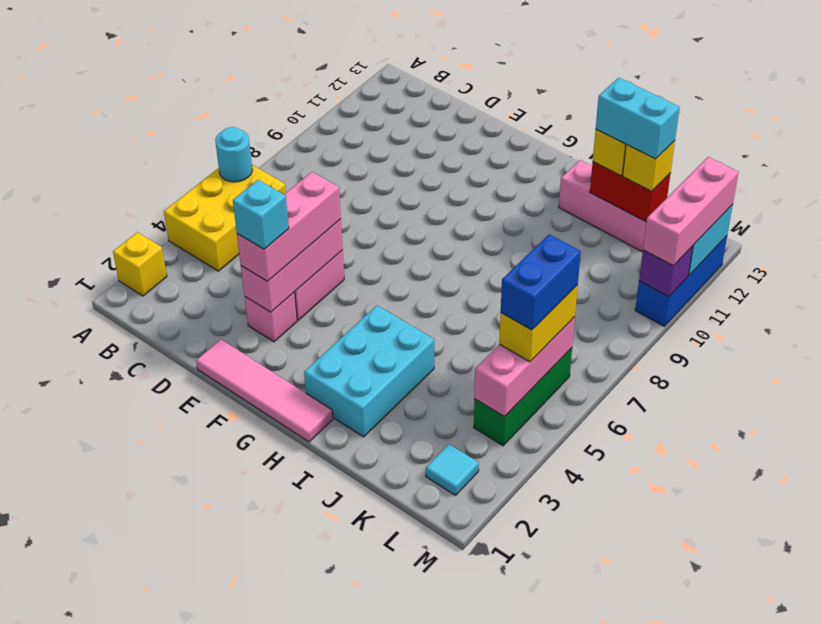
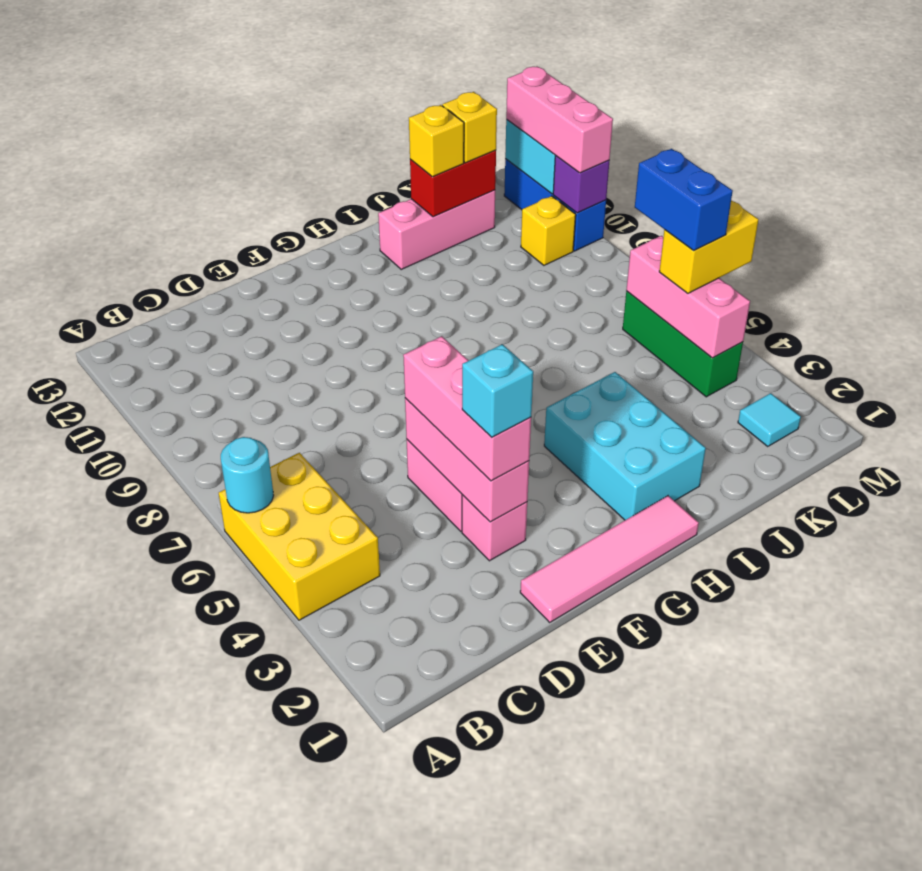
yellow 1x1 brick [113,232,167,296] -> yellow 1x1 brick moved to [521,196,576,265]
cyan 1x2 brick [596,78,680,159] -> none
yellow 1x2 brick [499,285,578,362] -> yellow 1x2 brick turned to [659,200,759,293]

